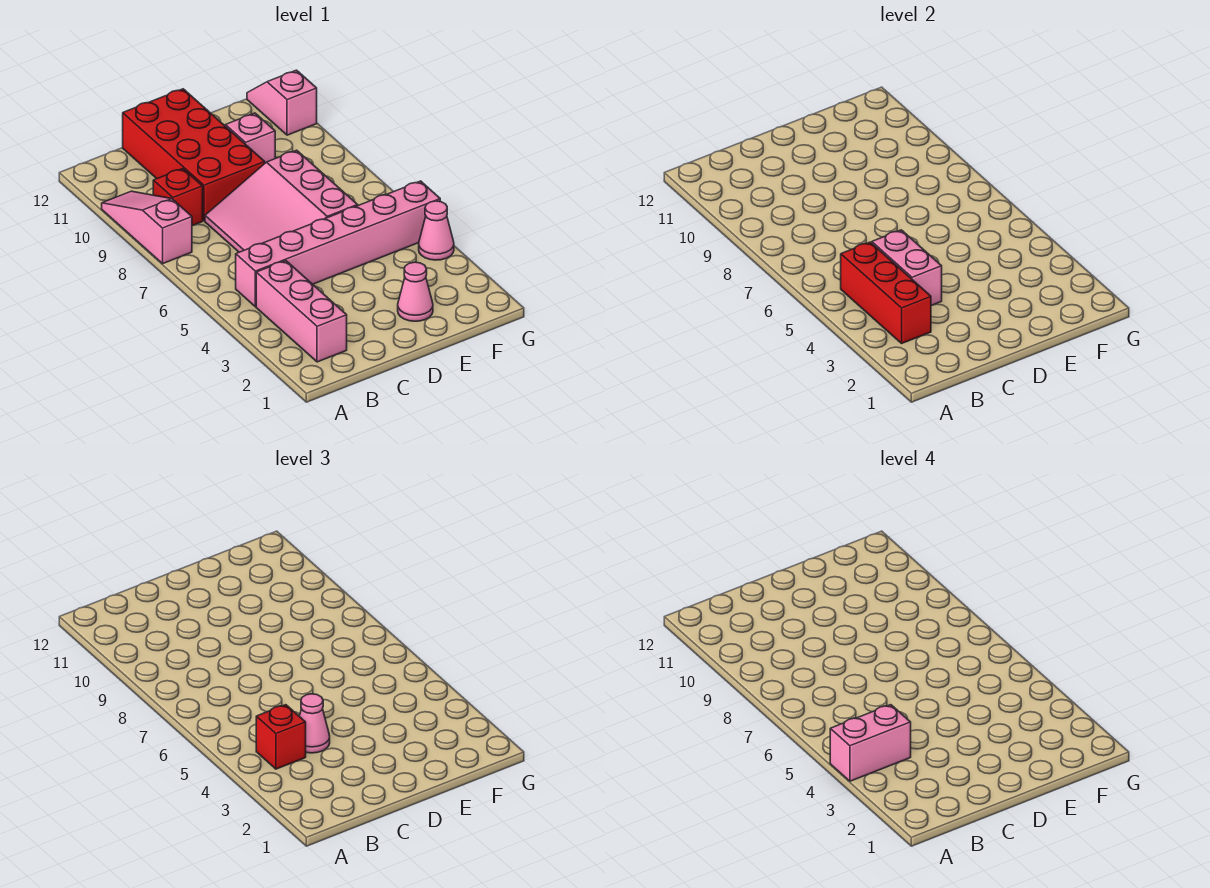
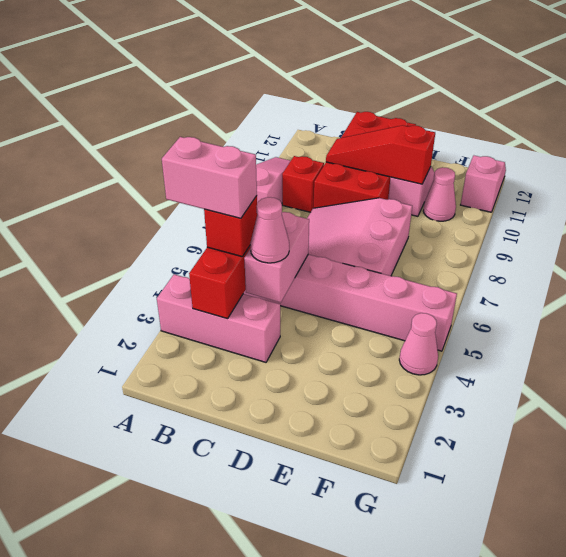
pink 1x3 brick [256,261,347,362] -> pink 1x3 brick turned to [157,274,280,362]
none -> red 1x3 slope [326,125,435,184]
pink 1x1 cone [398,262,433,321] -> pink 1x1 cone moved to [423,167,456,221]

